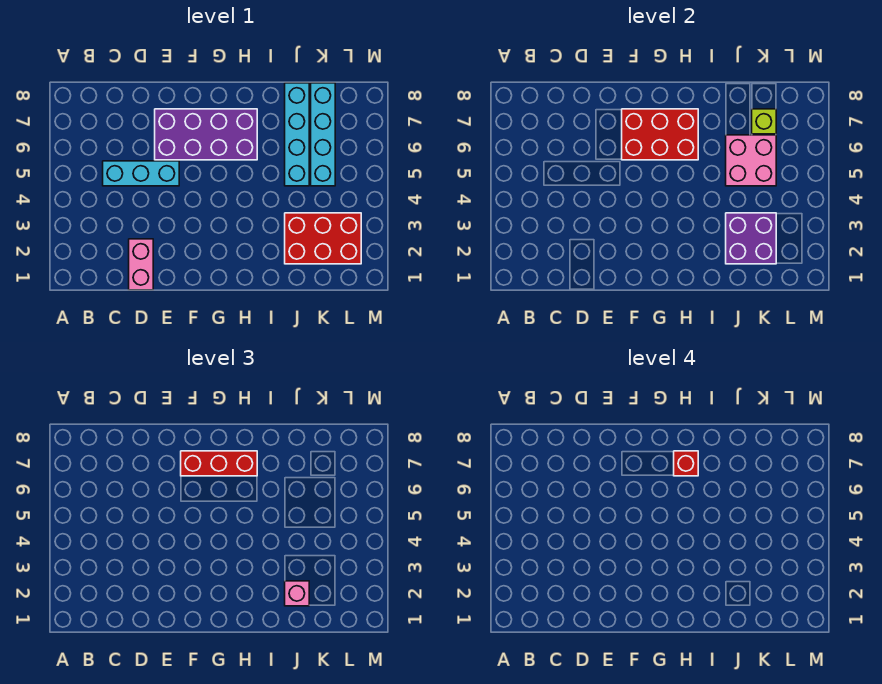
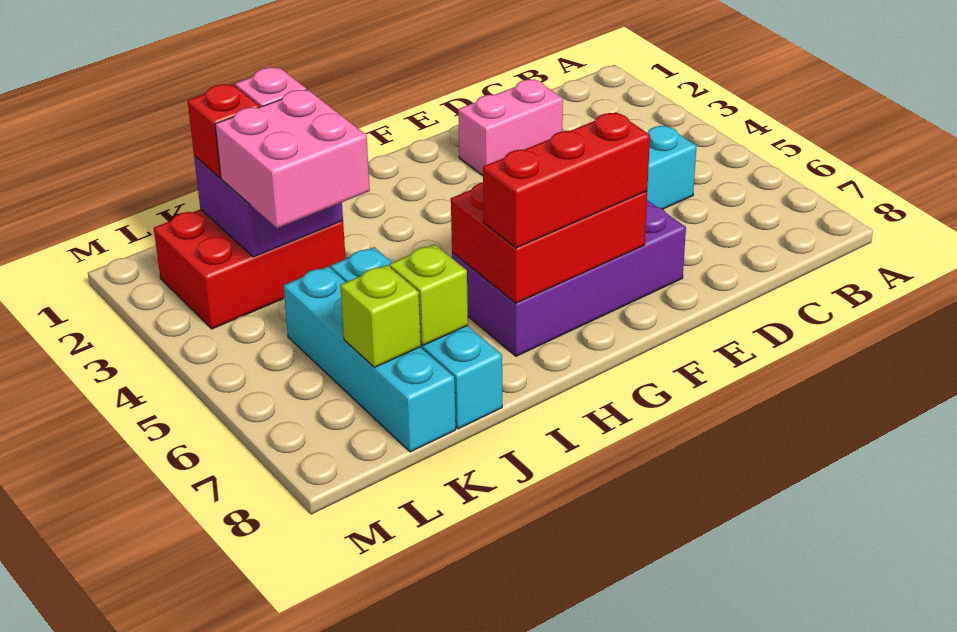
pink 1x2 brick [129,239,153,290] -> pink 1x2 brick turned to [458,79,563,176]
red 1x1 brick [674,451,698,476] -> red 1x1 brick moved to [188,84,260,178]
pink 2x2 brick [726,135,776,186] -> pink 2x2 brick moved to [215,90,370,228]
none -> lime 1x1 brick [389,245,468,345]

